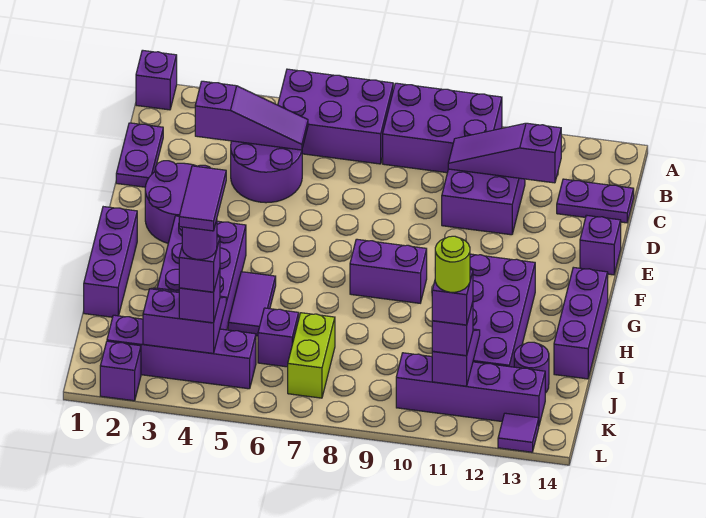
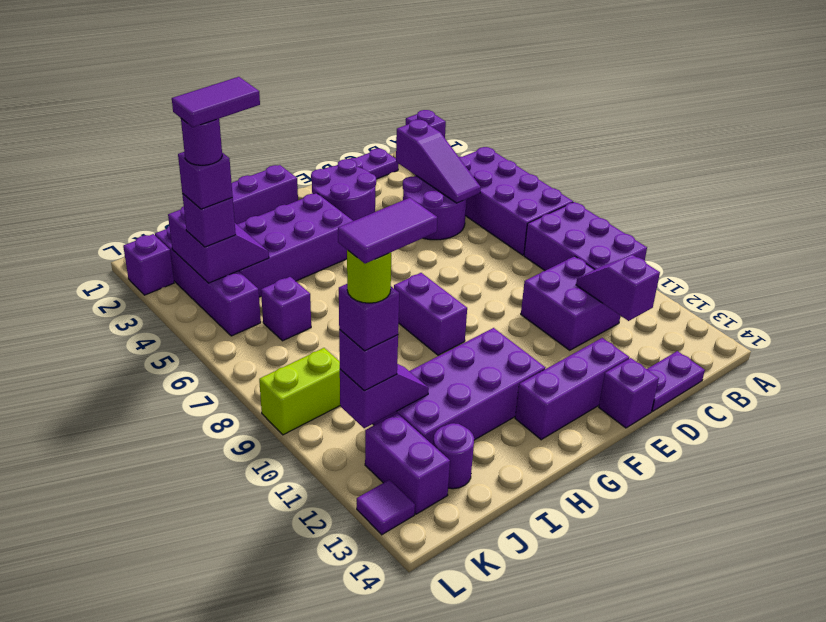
purple 2x3 brick [278,69,393,164] -> purple 2x4 brick [459,147,573,255]
purple 1x3 slope [448,123,561,183] -> purple 1x2 slope [576,255,660,321]
purple 1x2 plate [557,179,634,223] -> purple 1x2 plate turned to [647,351,705,411]
purple 1x3 brick [554,267,608,379] -> purple 1x3 brick moved to [515,338,629,440]
purple 1x2 tile [228,272,276,336] -> purple 1x2 tile moved to [338,198,438,264]
lime 1x2 brick [288,313,335,398] -> lime 1x2 brick moved to [259,348,340,435]
purple 1x4 brick [396,353,545,425] -> purple 1x2 brick [365,413,450,514]

